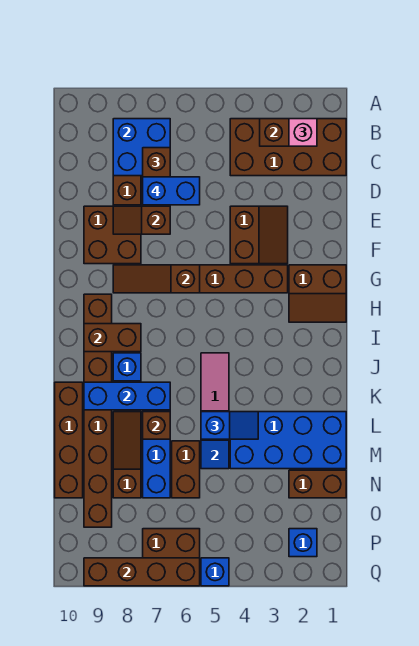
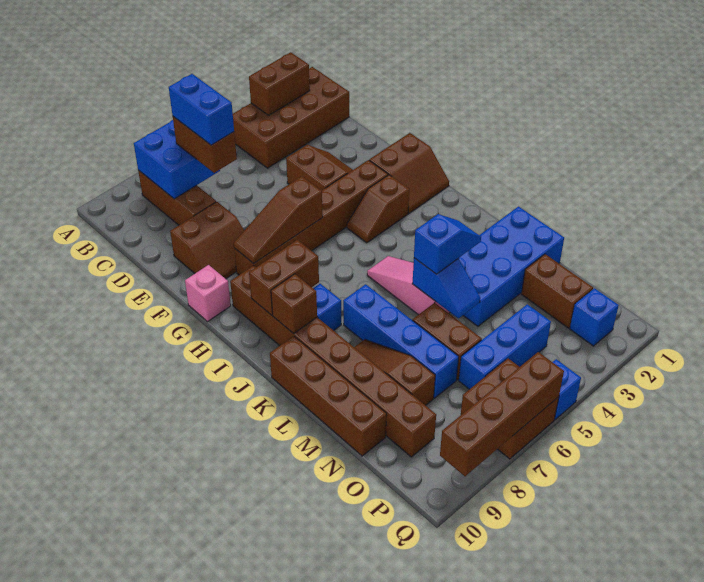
pink 1x1 brick [289,119,317,146] -> pink 1x1 brick moved to [185,265,231,321]
blue 1x2 brick [143,177,200,205] -> blue 1x2 brick turned to [169,74,234,145]
brown 1x2 slope [113,206,170,234] -> brown 1x2 slope moved to [347,175,409,243]
brown 2x2 brick [84,206,141,264] -> brown 2x2 slope [170,202,244,279]
blue 1x3 brick [84,382,170,410] -> blue 1x3 brick moved to [459,304,551,389]
brown 1x1 brick [143,412,170,439] -> brown 1x1 brick moved to [271,274,317,334]
brown 1x2 brick [289,470,346,498] -> brown 1x2 brick turned to [522,254,593,328]

